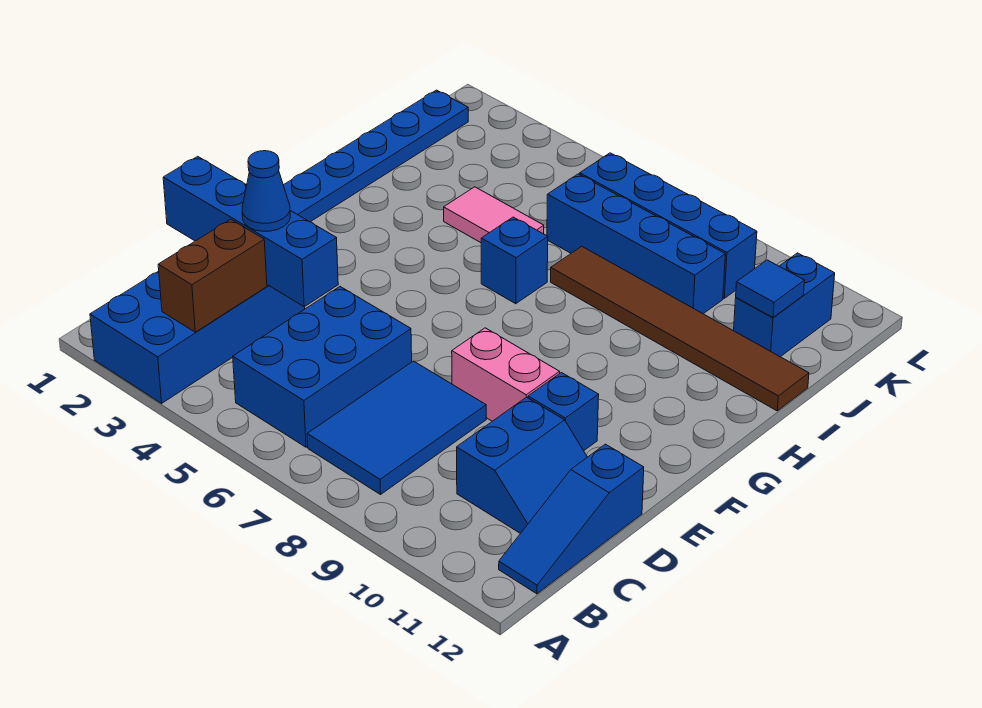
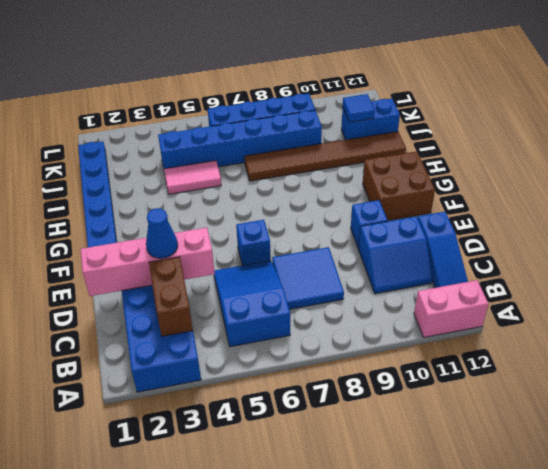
blue 2x3 brick [233,287,412,447] -> blue 2x3 slope [214,261,290,347]
blue 2x3 tile [307,361,486,494] -> blue 2x2 tile [272,247,344,309]
blue 2x2 slope [457,397,587,533] -> blue 2x2 slope turned to [358,216,432,294]
blue 1x4 brick [163,156,338,307] -> pink 1x4 brick [81,228,215,296]
pink 1x2 brick [452,328,560,421] -> pink 1x2 brick moved to [414,280,489,338]
none -> brown 2x2 brick [363,152,435,220]
blue 1x1 brick [481,217,548,304] -> blue 1x1 brick moved to [236,220,271,265]
blue 1x4 brick [547,174,725,314] -> blue 1x6 brick [158,110,322,169]
blue 1x2 brick [733,253,835,357] -> blue 1x2 brick turned to [341,99,400,140]

